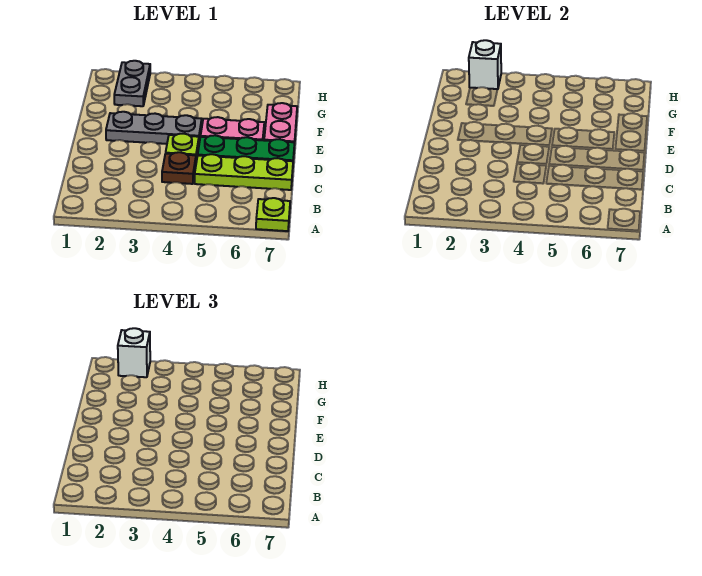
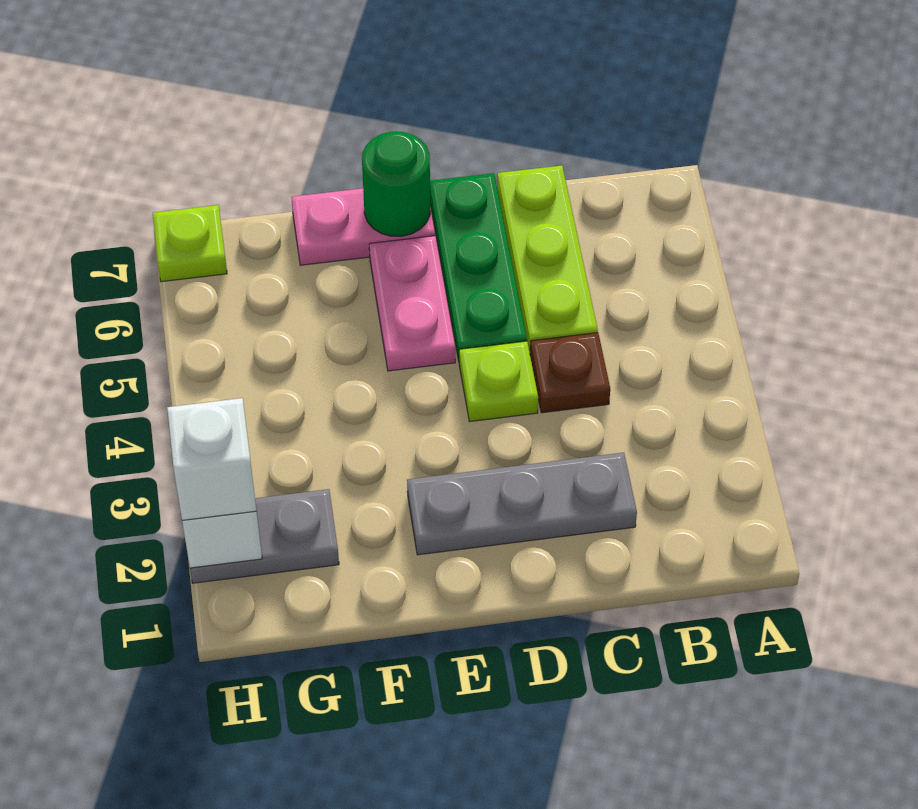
lime 1x1 plate [256,198,290,231] -> lime 1x1 plate moved to [153,205,227,282]
grey 1x3 plate [106,112,202,144] -> grey 1x3 plate turned to [407,453,637,555]
none -> green 1x1 round brick [362,131,430,236]

